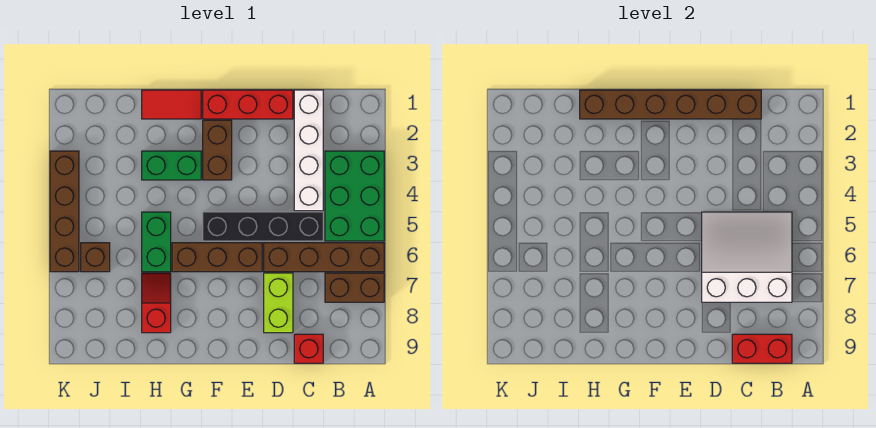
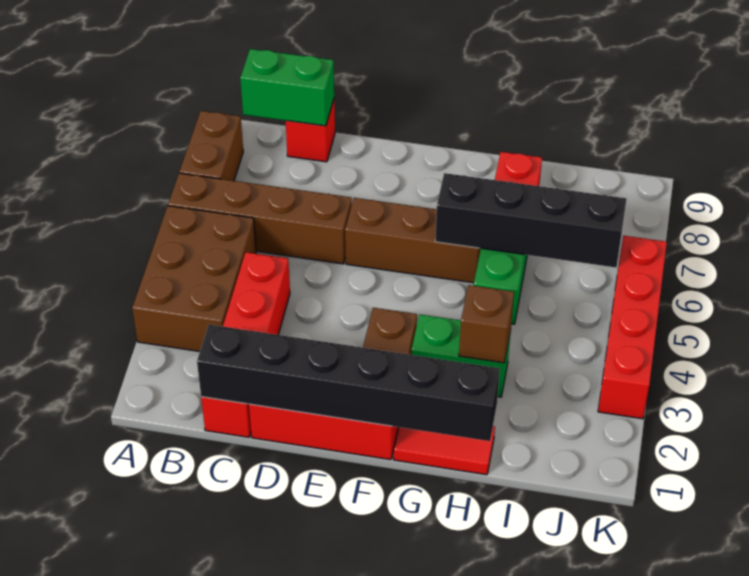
green 2x3 brick [325,151,384,241] -> brown 2x3 brick [132,206,256,352]
brown 1x2 brick [325,273,384,302] -> brown 1x2 brick turned to [180,111,243,181]
white 3x3 slope [702,212,792,302] -> none
red 1x2 brick [732,334,792,363] -> green 1x2 brick [240,49,334,126]
white 1x4 brick [294,90,323,211] -> red 1x4 brick [201,252,290,437]
brown 1x6 brick [580,90,761,119] -> black 1x6 brick [197,325,500,441]
black 1x4 brick [203,212,323,241] -> black 1x4 brick moved to [435,173,627,267]
lime 1x2 brick [264,273,293,333] -> none
brown 1x1 brick [81,243,110,272] -> brown 1x1 brick moved to [459,285,514,363]
brown 1x4 brick [50,151,79,272] -> red 1x4 brick [598,236,667,419]

